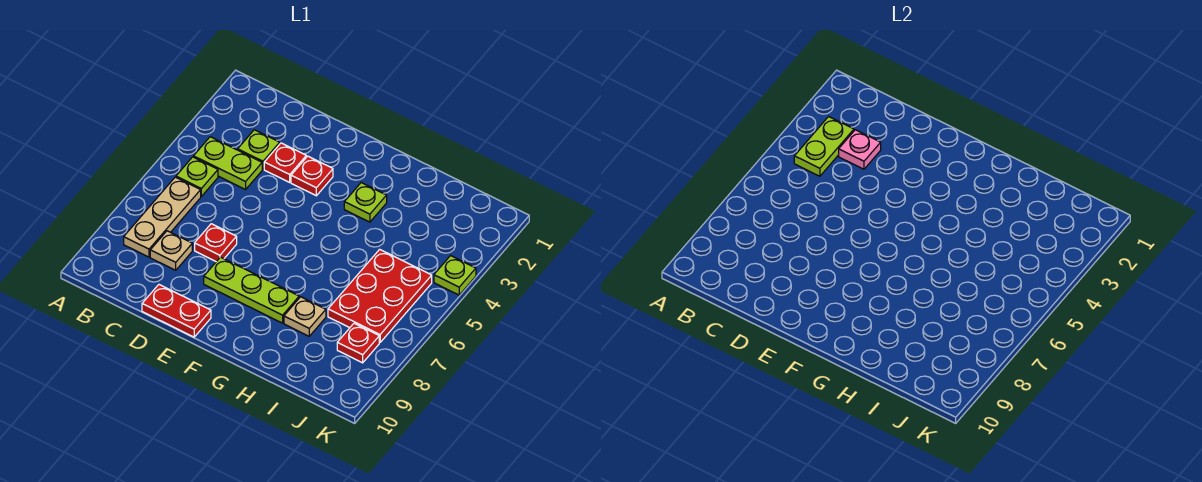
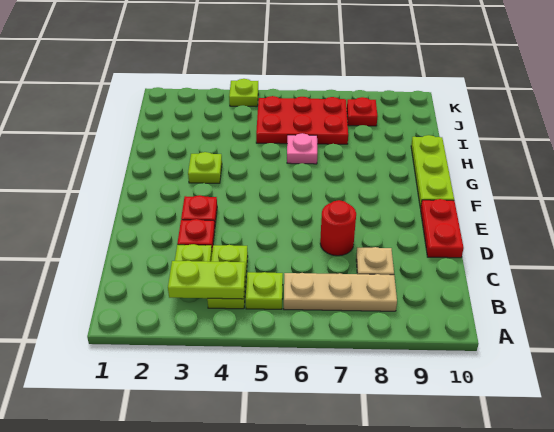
pink 1x1 plate [839,130,881,169] -> pink 1x1 plate moved to [287,133,317,164]
red 1x1 plate [195,224,237,262] -> red 1x1 round brick [320,200,356,256]
lime 1x3 plate [204,257,299,323] -> lime 1x3 plate moved to [411,135,454,208]
tan 1x1 plate [284,297,326,336] -> none

